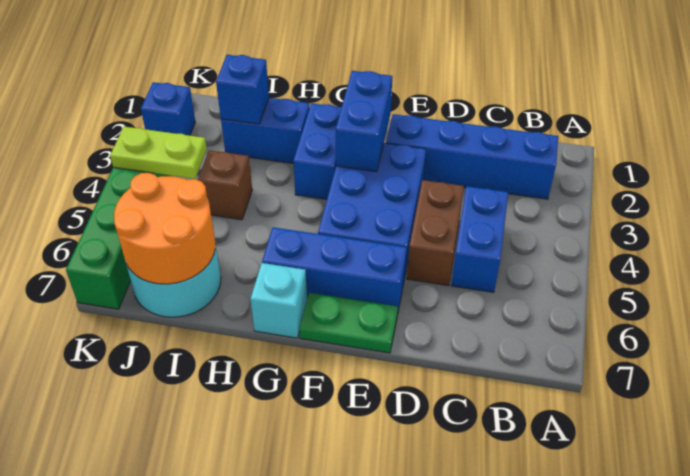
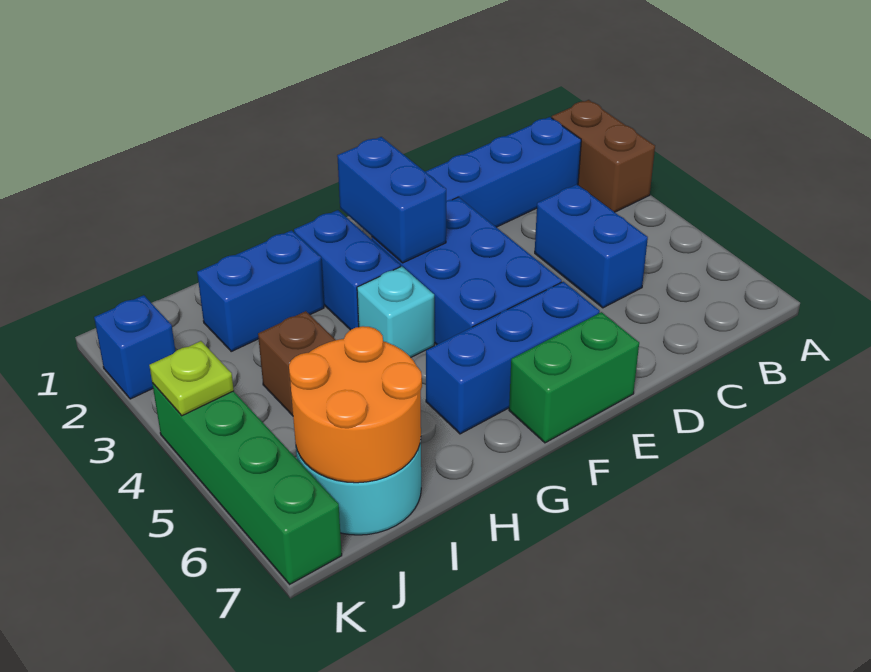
brown 1x2 brick [407,180,464,286] -> brown 1x2 brick moved to [552,100,655,212]
green 1x2 plate [299,293,398,353] -> green 1x2 brick [509,312,639,443]
cyan 1x1 brick [251,263,307,338] -> cyan 1x1 brick moved to [357,266,434,357]
blue 1x1 brick [216,55,269,124] -> none
lime 1x2 plate [110,126,207,179] -> lime 1x1 plate [149,341,234,416]

